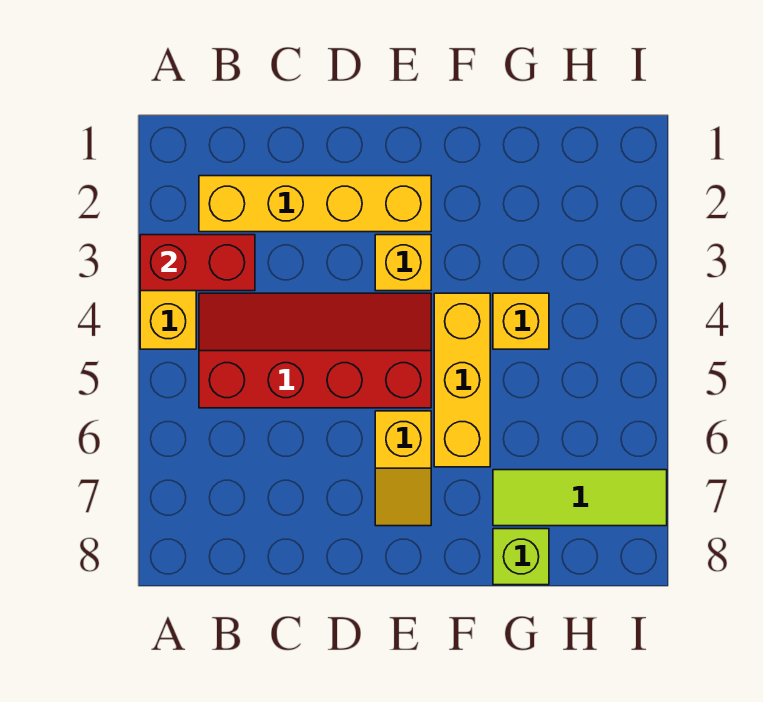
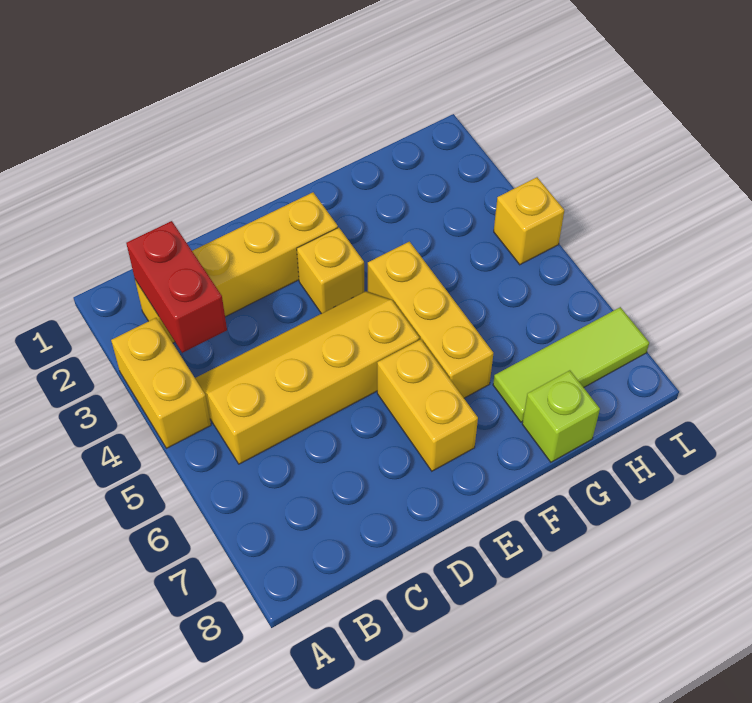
red 1x2 brick [140,235,255,291] -> red 1x2 brick turned to [126,221,227,353]
red 2x4 slope [199,293,431,408] -> yellow 2x4 slope [195,291,419,464]
yellow 1x2 slope [375,411,431,526] -> yellow 1x2 brick [377,339,478,471]
yellow 1x1 brick [493,293,549,349] -> yellow 1x1 brick moved to [494,177,564,265]

